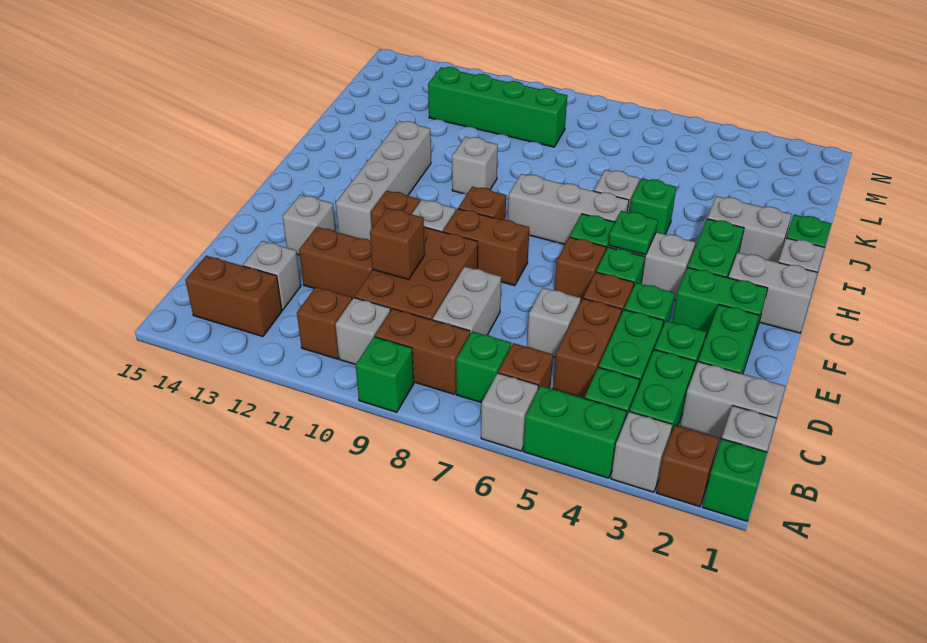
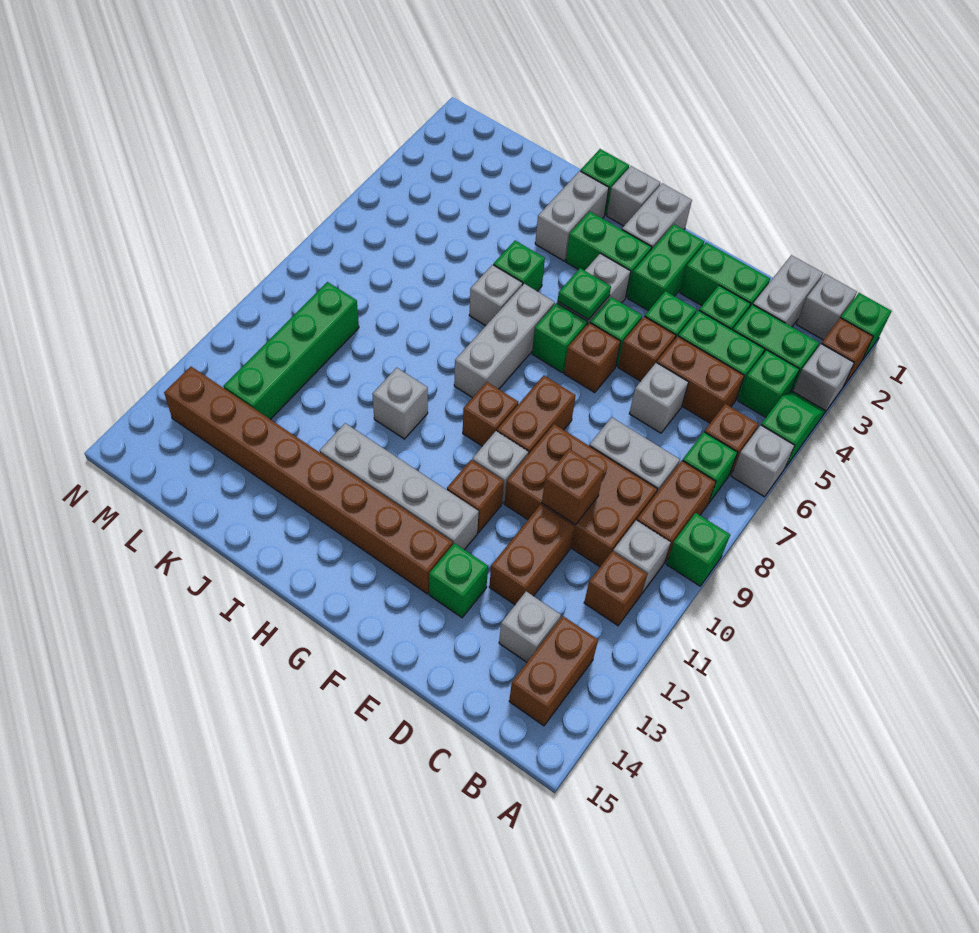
green 1x2 brick [523,386,627,478] -> green 1x2 slope [761,391,825,466]
grey 1x1 brick [283,195,336,255] -> green 1x1 brick [429,543,488,618]
none -> brown 1x8 brick [164,367,453,594]

